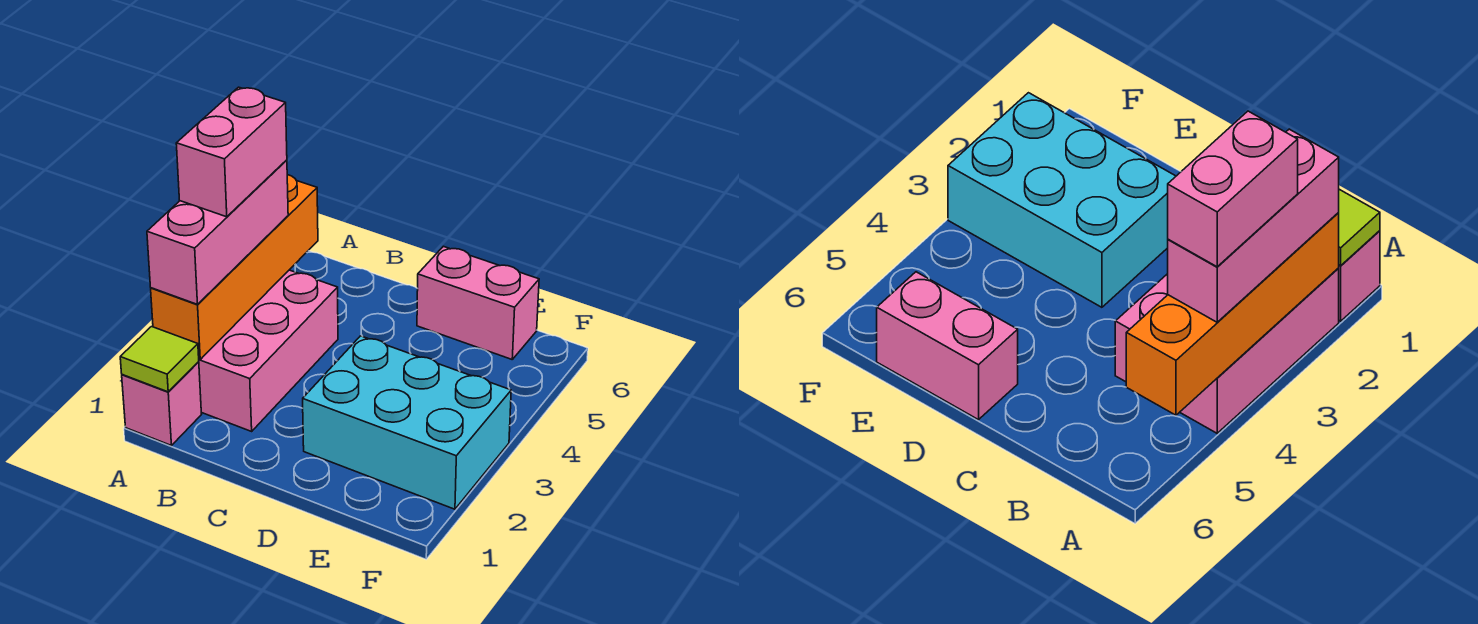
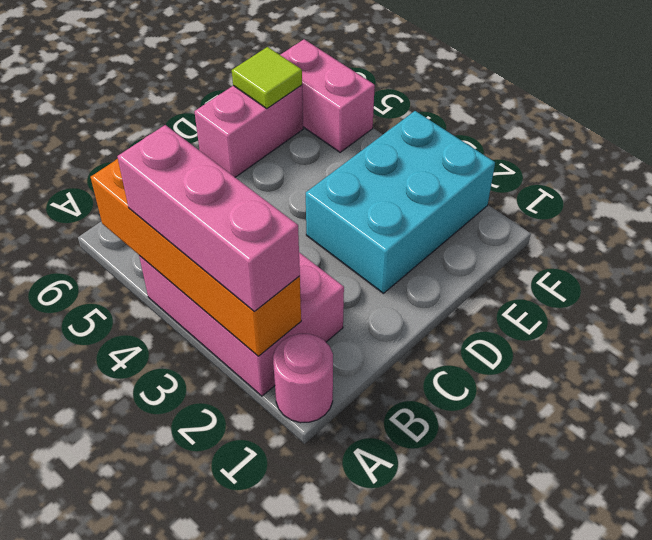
pink 1x1 brick [122,362,201,446] -> pink 1x1 round brick [273,334,333,423]
lime 1x1 tile [120,327,199,392] -> lime 1x1 tile moved to [232,47,302,108]
pink 1x2 brick [176,87,287,217] -> pink 1x2 brick moved to [281,39,375,152]

